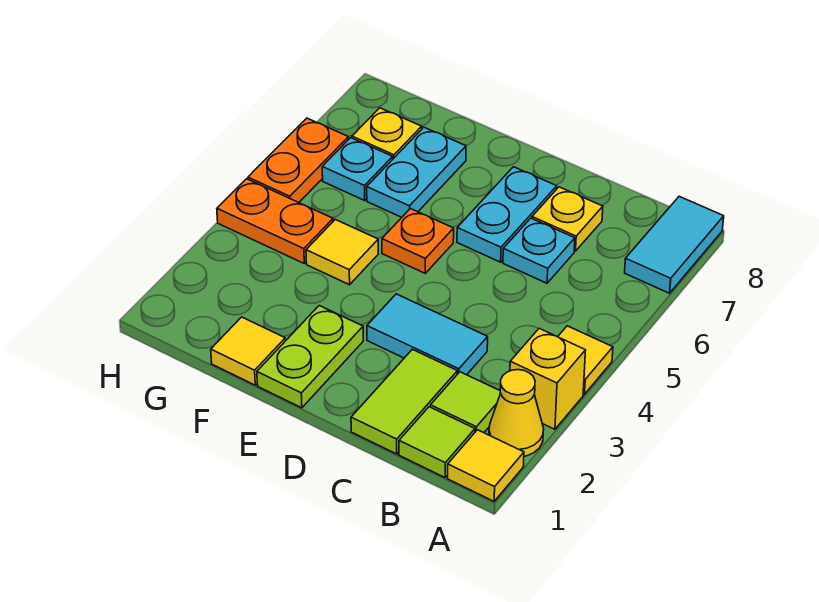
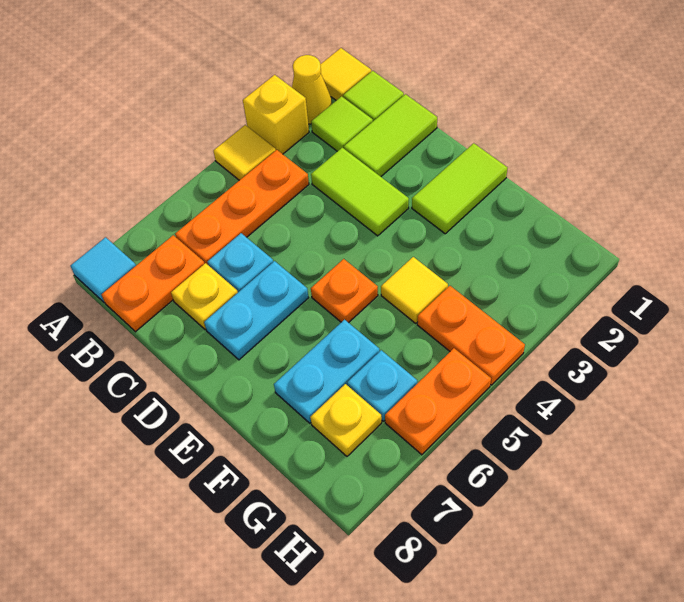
cyan 1x2 tile [625,196,724,293] -> cyan 1x1 tile [71,237,136,302]
none -> orange 1x3 plate [175,150,309,265]
none -> orange 1x2 plate [101,235,205,332]
cyan 1x2 tile [367,294,488,375] -> lime 1x2 tile [311,148,409,236]
lime 1x2 plate [257,306,363,408] -> lime 1x2 tile [412,143,507,234]
yellow 1x1 tile [211,317,285,385] -> none

